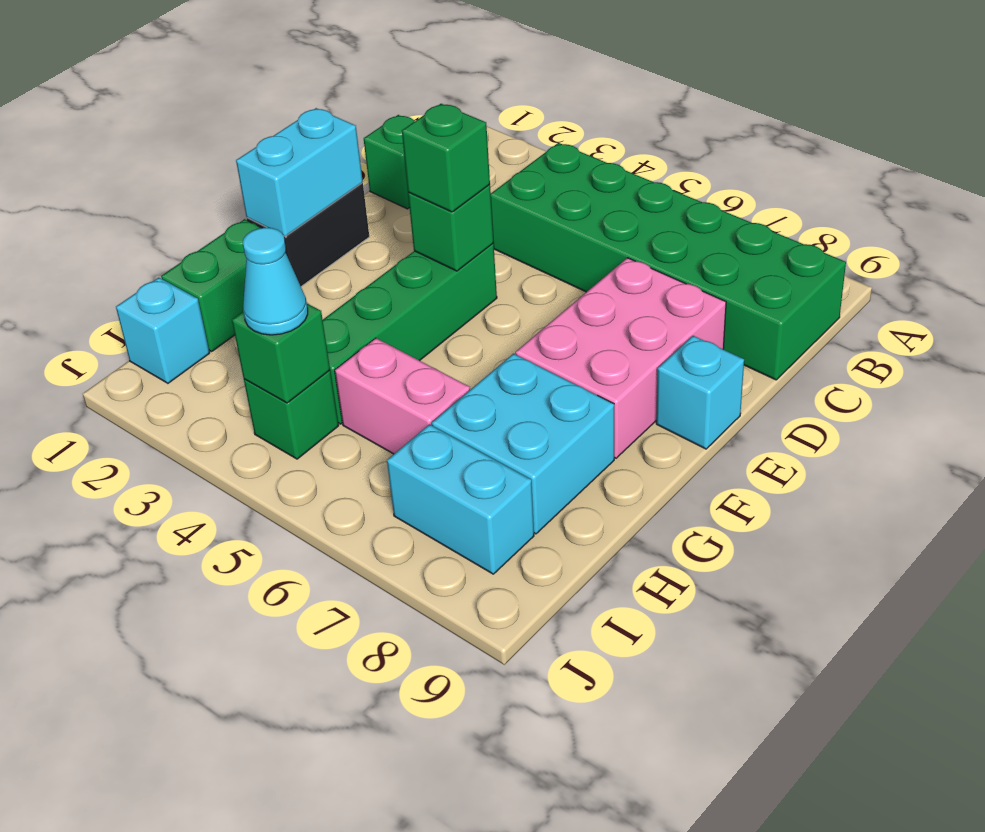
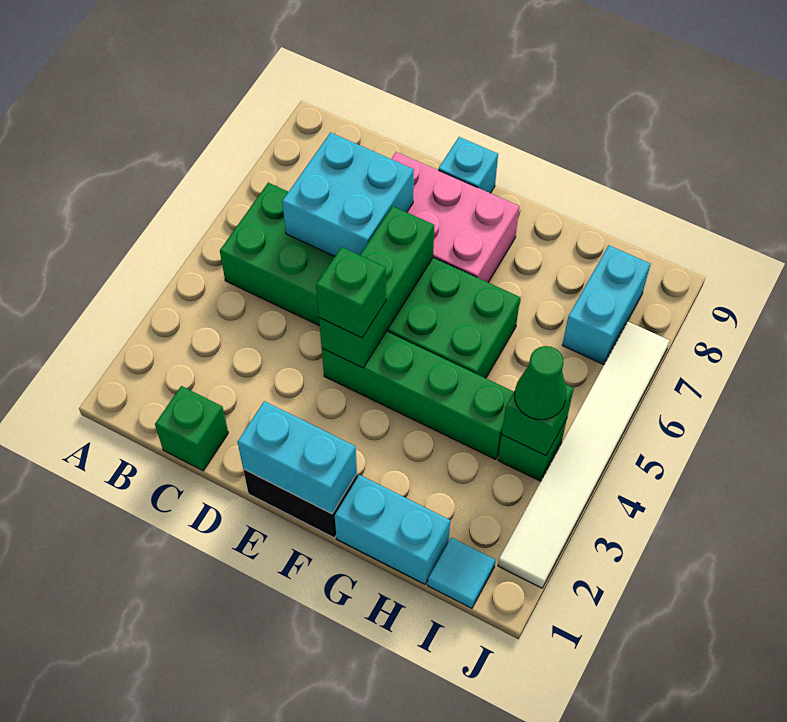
green 2x6 brick [491,143,846,380] -> green 2x6 brick turned to [220,183,520,378]
green 1x1 brick [408,184,494,271] -> green 1x3 brick [319,206,434,368]
green 1x2 brick [161,219,261,351] -> cyan 1x2 brick [335,475,450,584]
cyan 2x2 brick [432,354,614,534] -> cyan 2x2 brick moved to [282,133,414,256]
pink 1x2 brick [335,338,470,454] -> none
cyan 1x1 brick [116,278,210,383] -> cyan 1x1 tile [428,538,495,608]
cyan 1x1 cone [243,228,308,335] -> green 1x1 cone [515,346,566,420]
none -> white 1x6 tile [498,322,670,588]

